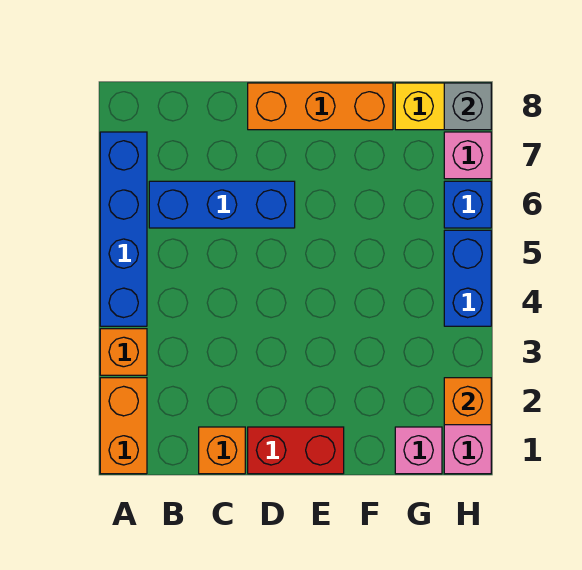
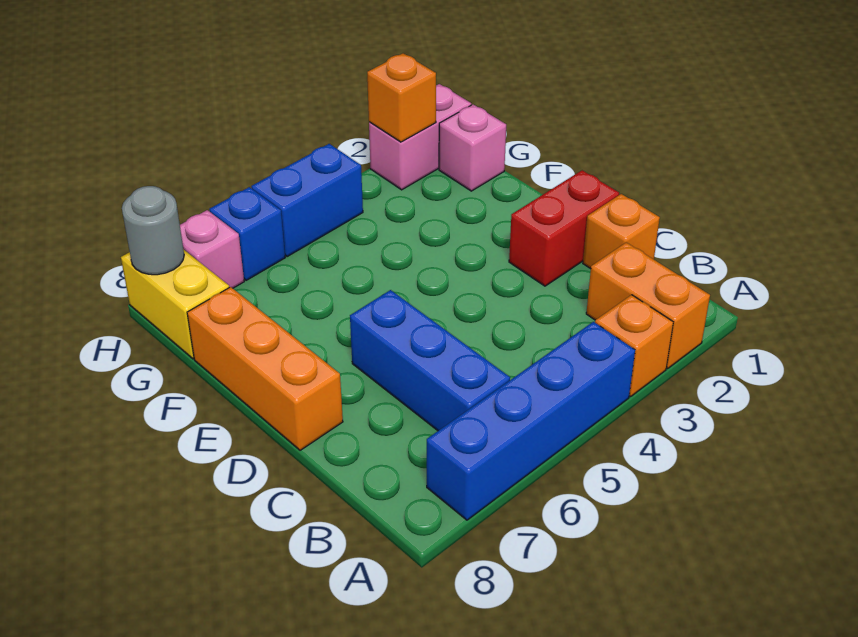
orange 1x2 brick [100,378,147,474] -> orange 1x2 brick turned to [586,242,710,368]
red 1x2 brick [248,427,344,474] -> red 1x2 brick turned to [509,170,619,286]
grey 1x1 brick [444,83,491,130] -> grey 1x1 round brick [122,186,184,275]

